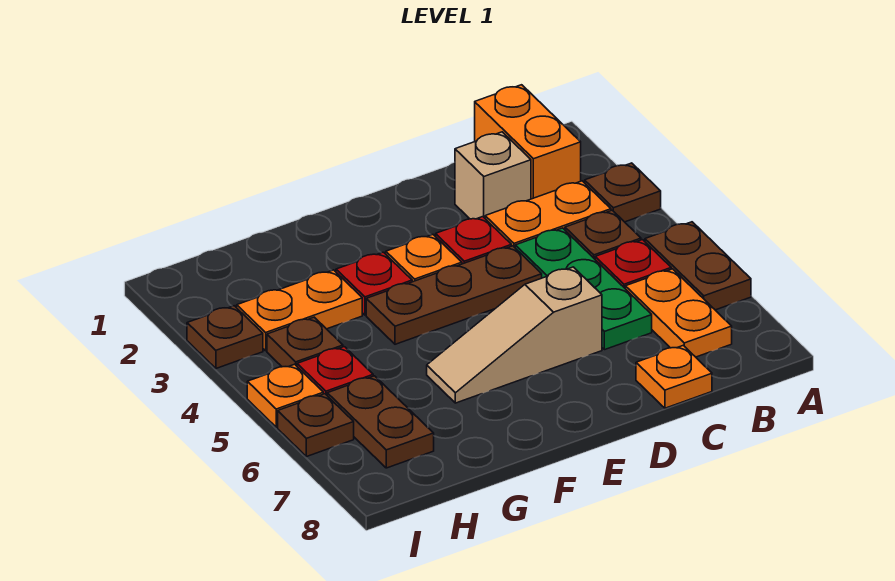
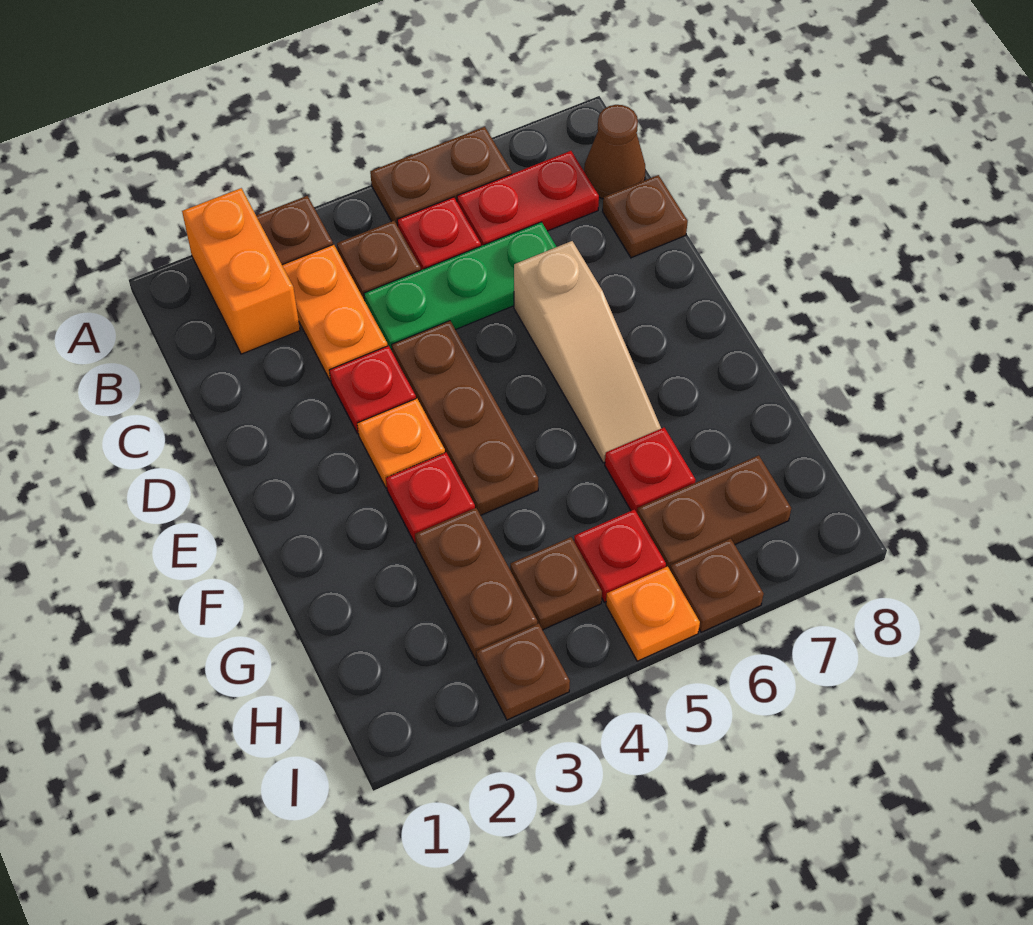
orange 1x2 brick [475,85,581,199] -> orange 1x2 brick turned to [182,188,300,354]
orange 1x2 plate [625,269,732,357] -> red 1x2 plate [457,151,599,246]
none -> brown 1x1 cone [584,105,645,199]
tan 1x1 brick [455,132,531,219] -> none
orange 1x1 plate [636,345,712,408] -> brown 1x1 plate [602,175,688,258]
orange 1x2 plate [237,270,362,351] -> brown 1x2 plate [415,508,537,660]
none -> red 1x1 plate [605,428,695,512]

